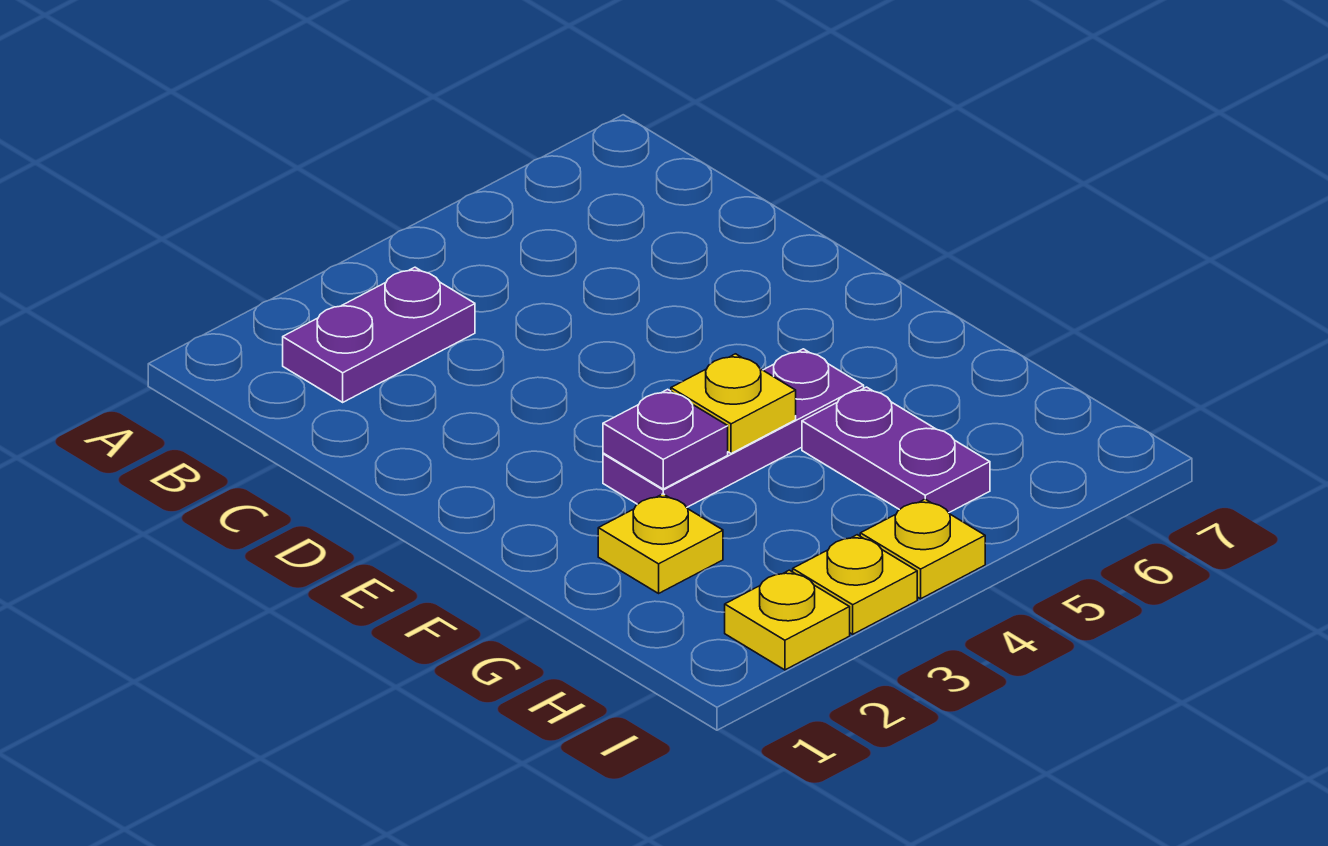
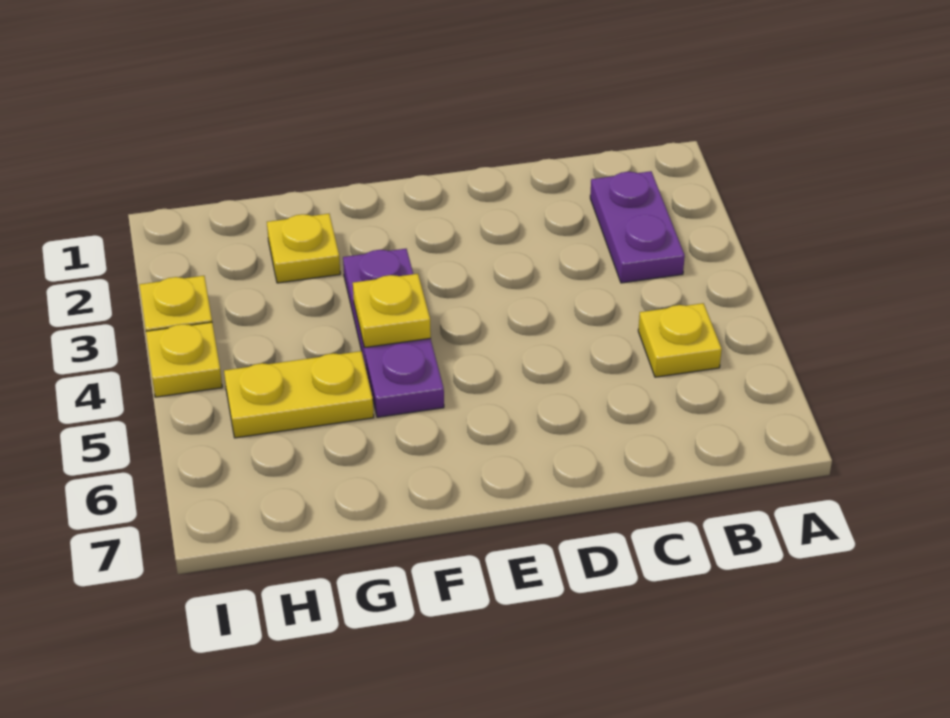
purple 1x1 plate [603,389,728,489] -> none
purple 1x2 plate [802,387,990,512] -> yellow 1x2 plate [224,351,374,438]
yellow 1x1 plate [725,570,850,670] -> yellow 1x1 plate moved to [638,303,722,377]

